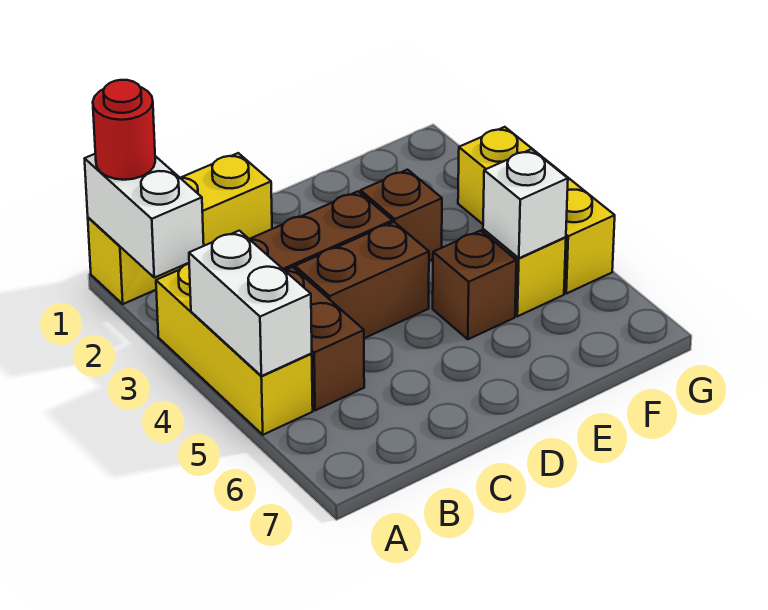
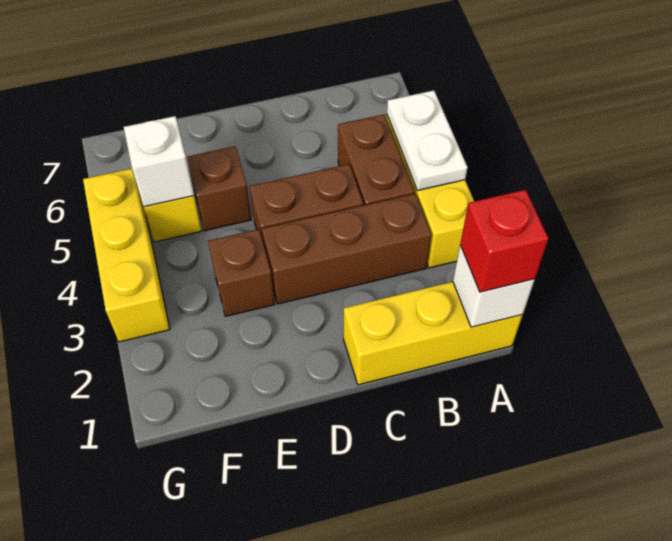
white 1x2 brick [85,154,204,278] -> white 1x1 brick [453,245,535,327]
red 1x1 round brick [93,80,155,180] -> red 1x1 brick [460,190,549,292]
white 1x2 brick [189,231,312,376] -> white 1x2 plate [387,90,468,191]

